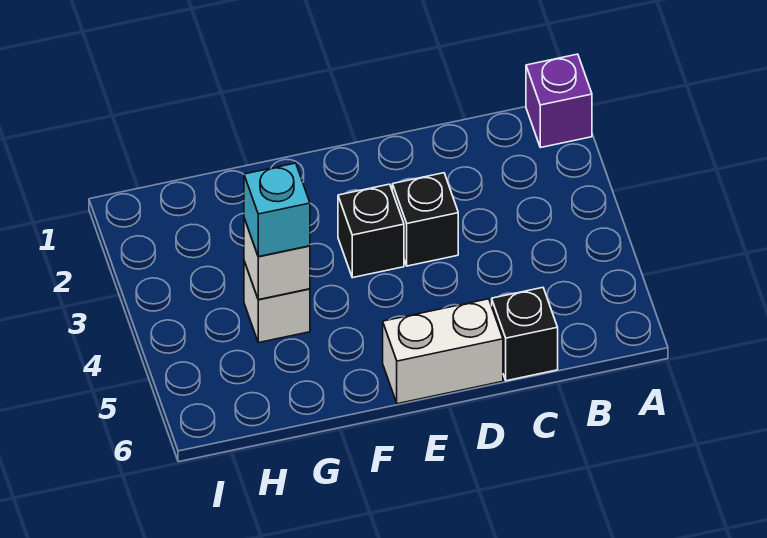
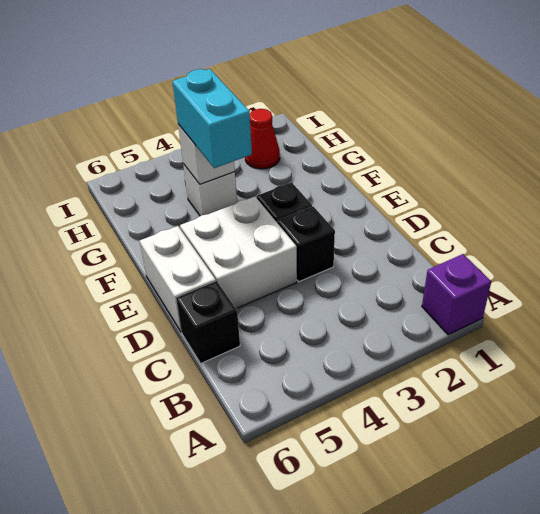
none -> white 2x2 brick [180,196,297,309]
cyan 1x1 brick [244,163,310,257] -> cyan 1x2 brick [172,69,252,168]
none -> red 1x1 cone [245,109,280,169]

